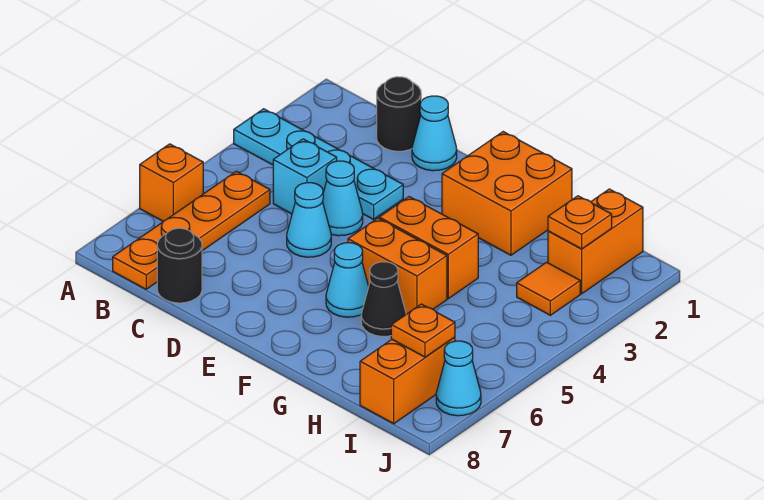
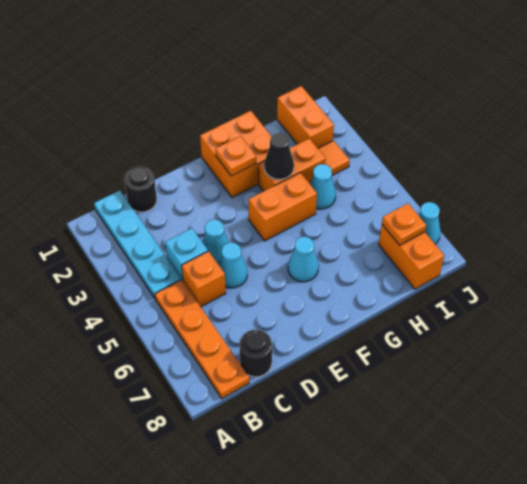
cyan 1x4 plate [234,109,403,219] -> cyan 1x4 plate turned to [94,190,181,299]
orange 1x1 brick [140,144,203,222] -> orange 1x1 brick moved to [182,251,226,307]
cyan 1x1 cone [412,96,457,171] -> cyan 1x1 cone moved to [310,164,336,209]
orange 1x2 brick [348,218,447,314] -> orange 1x2 brick moved to [259,138,326,191]
black 1x1 cone [361,262,406,336] -> black 1x1 cone moved to [264,133,294,179]
orange 1x1 plate [548,196,612,249] -> orange 1x1 plate moved to [215,136,256,176]

